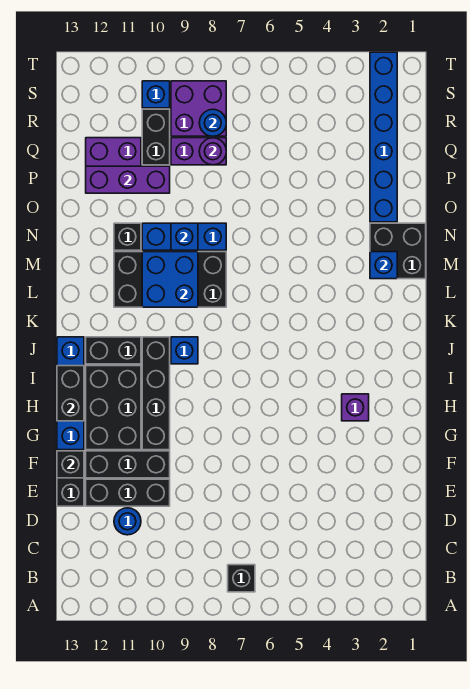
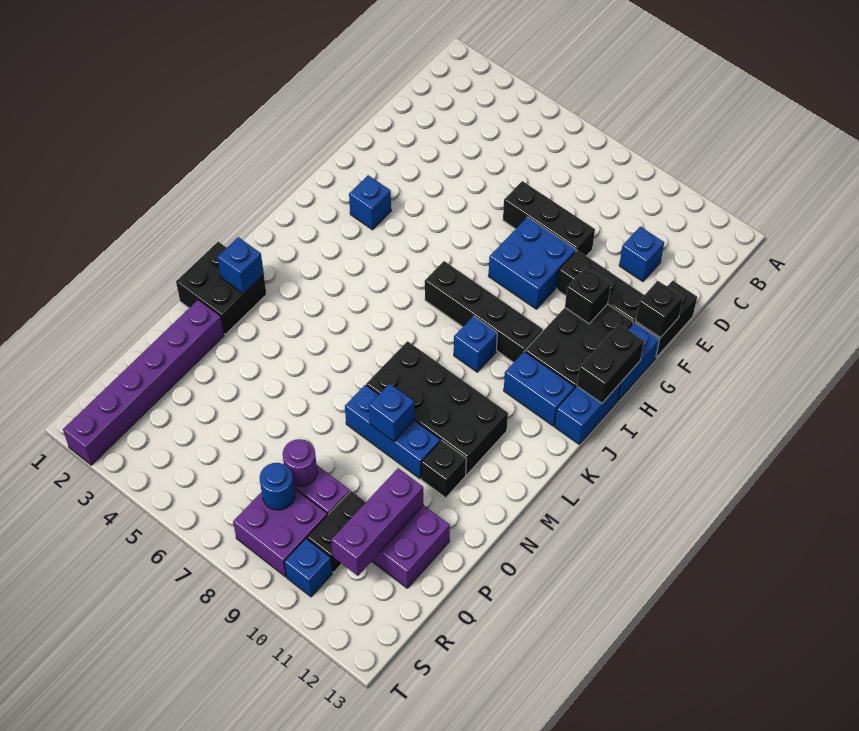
black 1x1 brick [228,565,255,592] -> black 1x1 brick moved to [565,267,611,324]
blue 1x1 round brick [114,508,141,535] -> blue 1x1 brick [619,227,664,281]
black 1x3 brick [86,479,170,506] -> black 1x3 brick moved to [503,181,595,256]
black 1x4 brick [142,337,170,450] -> black 1x4 brick turned to [425,261,543,363]
purple 1x1 brick [342,394,369,421] -> blue 1x1 brick [349,175,391,230]
black 1x2 brick [86,337,141,364] -> blue 1x2 brick [504,352,575,426]
blue 2x2 brick [142,252,198,307] -> blue 2x2 brick moved to [489,217,576,309]
blue 1x6 brick [370,52,397,222] -> purple 1x6 brick [63,300,224,465]
purple 1x3 brick [86,166,170,193] -> purple 1x3 brick turned to [331,468,423,576]

